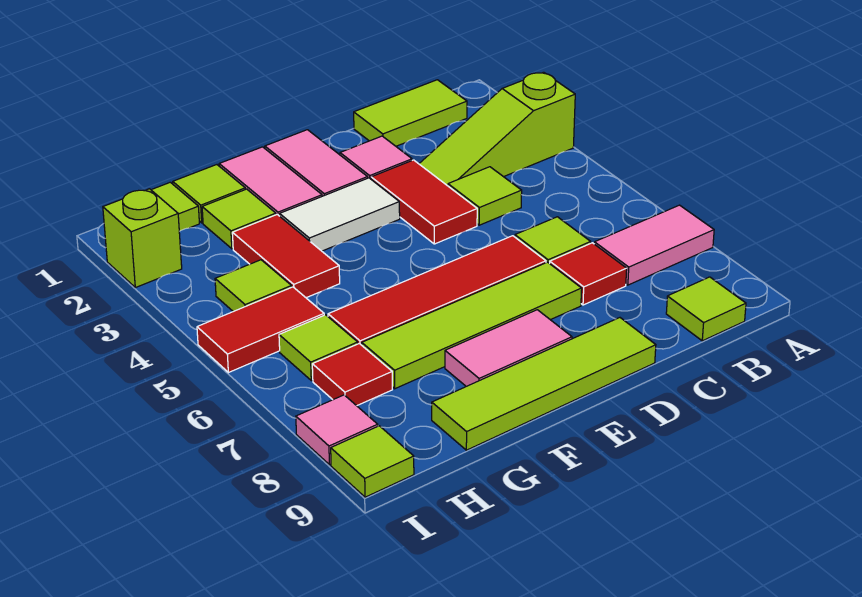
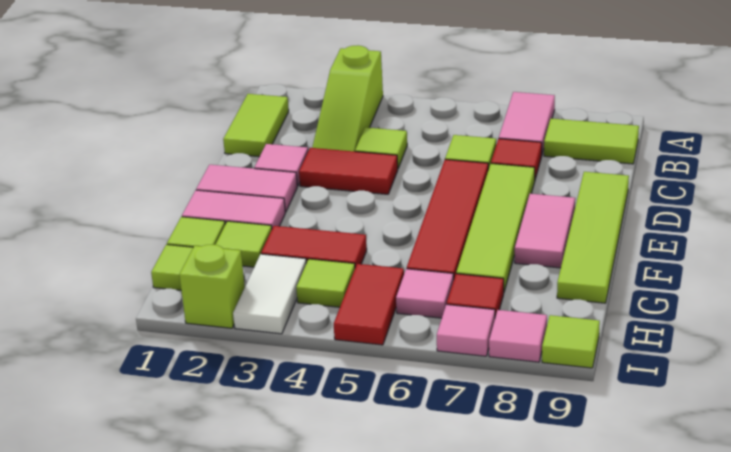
lime 1x1 tile [666,277,746,341] -> lime 1x2 tile [544,119,639,164]
white 1x2 tile [280,178,400,251] -> white 1x2 tile moved to [233,254,306,334]
lime 1x1 tile [279,315,358,381] -> pink 1x1 tile [396,269,454,318]
none -> pink 1x1 tile [437,304,495,356]

